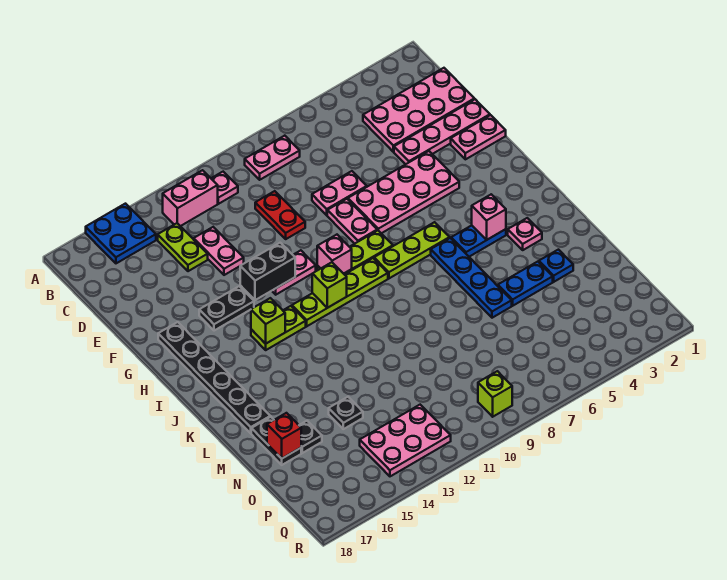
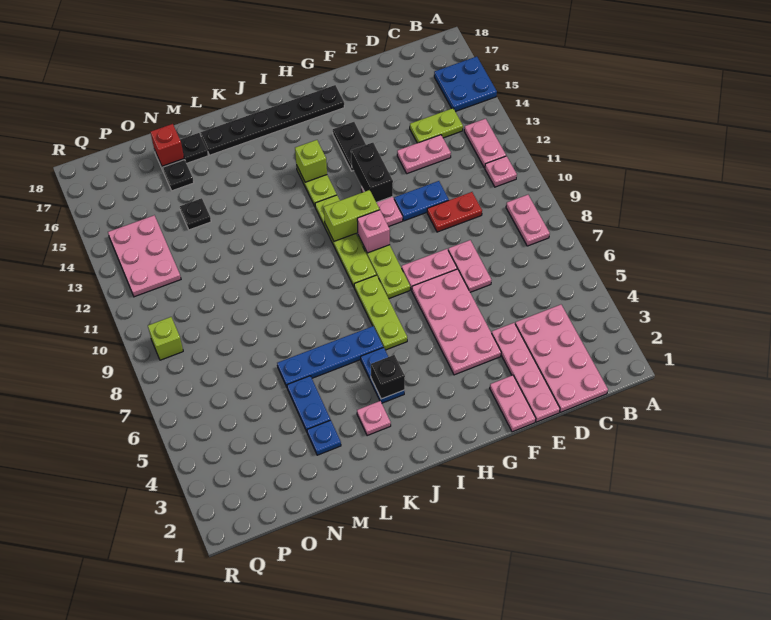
pink 1x2 brick [163,170,218,226] -> pink 1x2 plate [464,119,506,168]
none -> blue 1x2 plate [394,181,449,221]
lime 1x1 brick [312,262,347,308] -> lime 1x2 brick [323,190,380,241]
pink 1x1 brick [472,194,506,240] -> black 1x1 brick [371,355,405,399]

